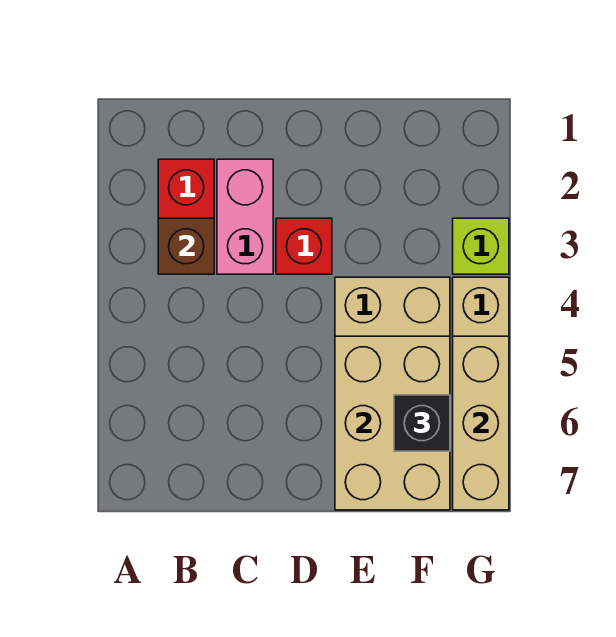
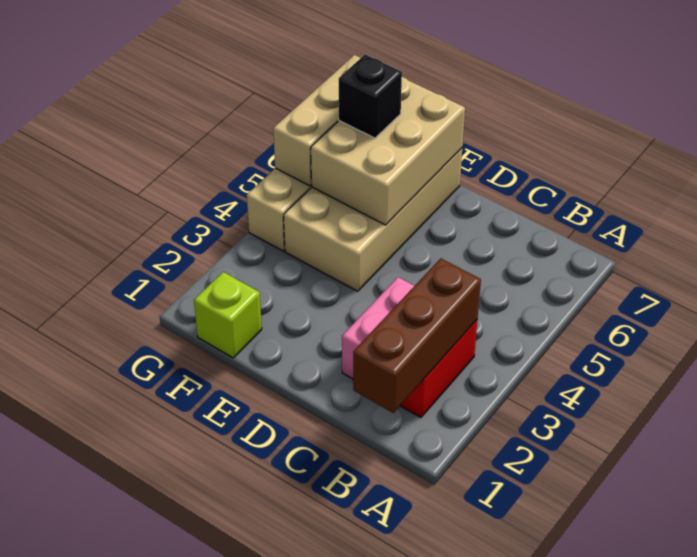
brown 1x1 brick [158,218,214,274] -> brown 1x3 brick [353,258,481,413]
red 1x1 brick [276,218,332,274] -> none
lime 1x1 brick [453,218,509,274] -> lime 1x1 brick moved to [194,272,262,358]

